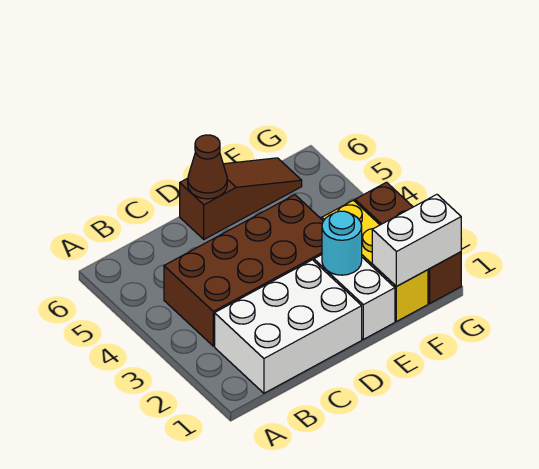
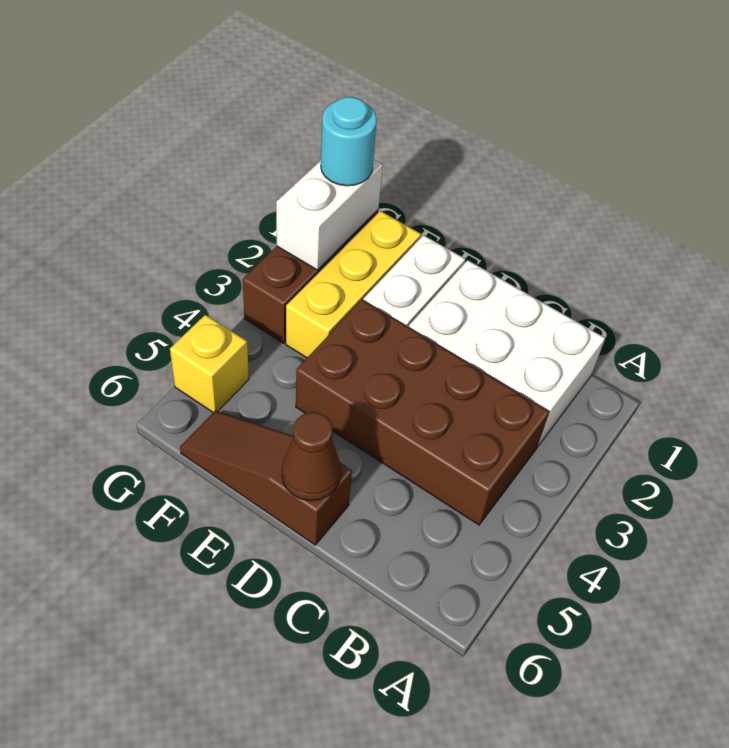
cyan 1x1 round brick [322,211,362,275] -> cyan 1x1 round brick moved to [321,97,377,186]
white 1x2 brick [372,195,461,286] -> white 1x2 brick turned to [276,159,383,270]
none -> yellow 1x1 brick [170,315,249,412]

